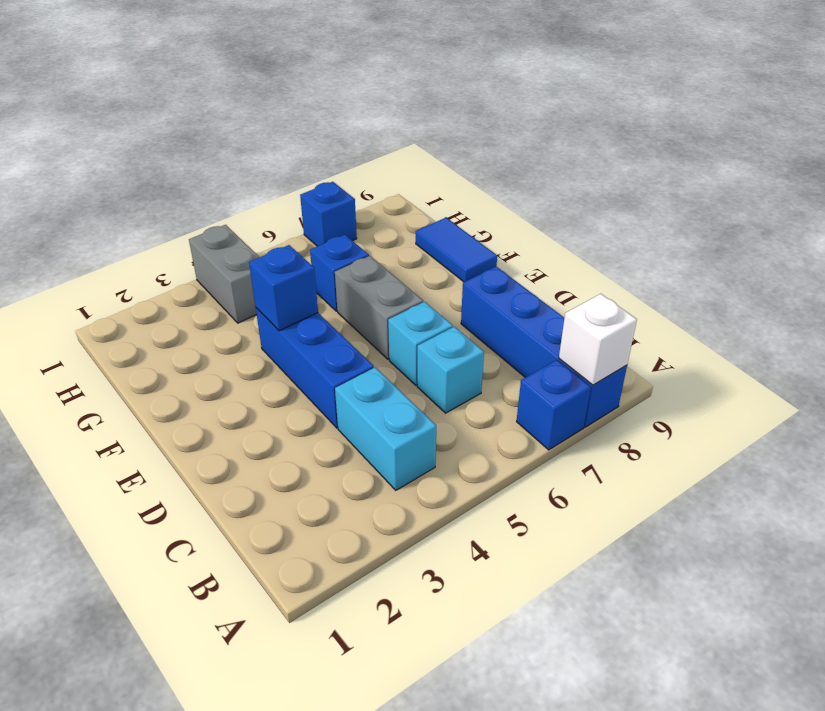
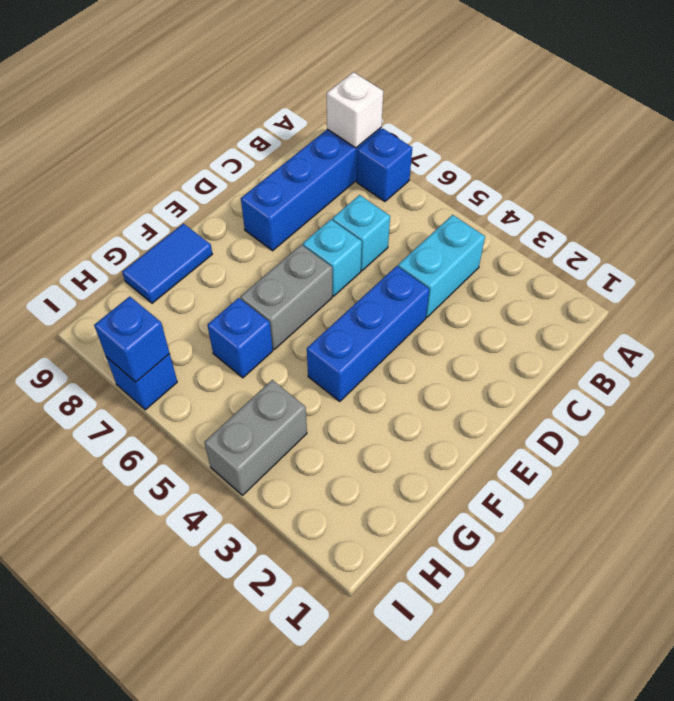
blue 1x1 brick [249,245,318,331] -> blue 1x1 brick moved to [94,296,170,382]

